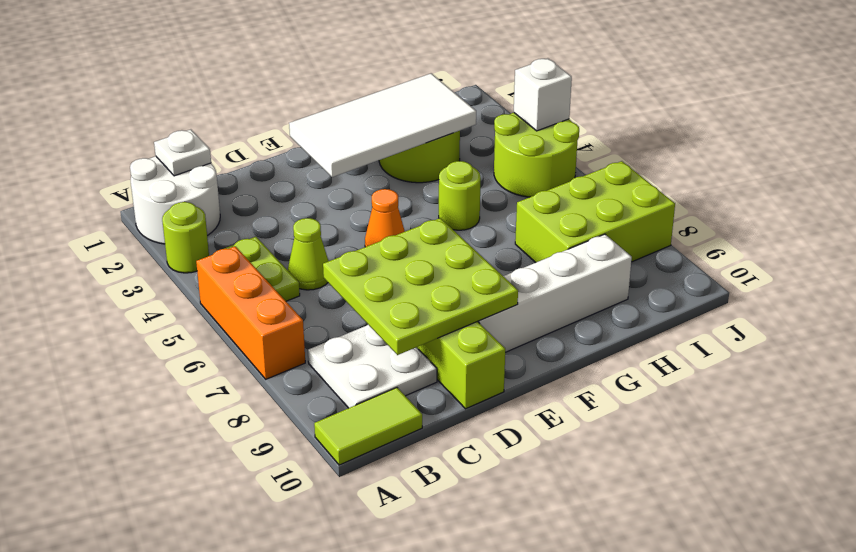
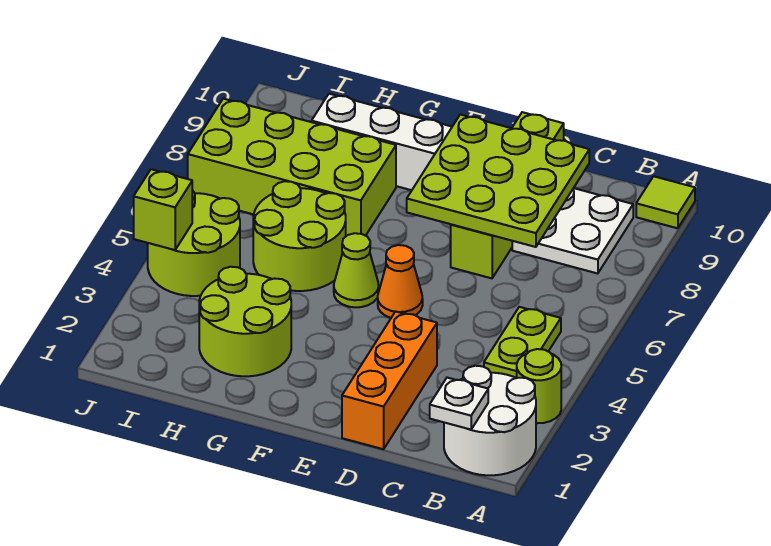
orange 1x3 brick [196,246,305,379] -> orange 1x3 brick moved to [342,312,437,449]
lime 1x2 tile [314,388,422,465] -> lime 1x1 tile [636,176,695,228]
lime 1x1 cone [288,218,328,290] -> lime 1x1 cone moved to [334,233,379,307]
white 2x4 tile [289,73,476,177] -> none
lime 1x1 round brick [439,161,481,230] -> lime 2x2 round brick [253,181,346,291]
lime 2x3 brick [515,161,675,263] -> lime 2x4 brick [188,99,396,236]
white 1x1 brick [514,58,572,131] -> lime 1x1 brick [134,169,192,250]

